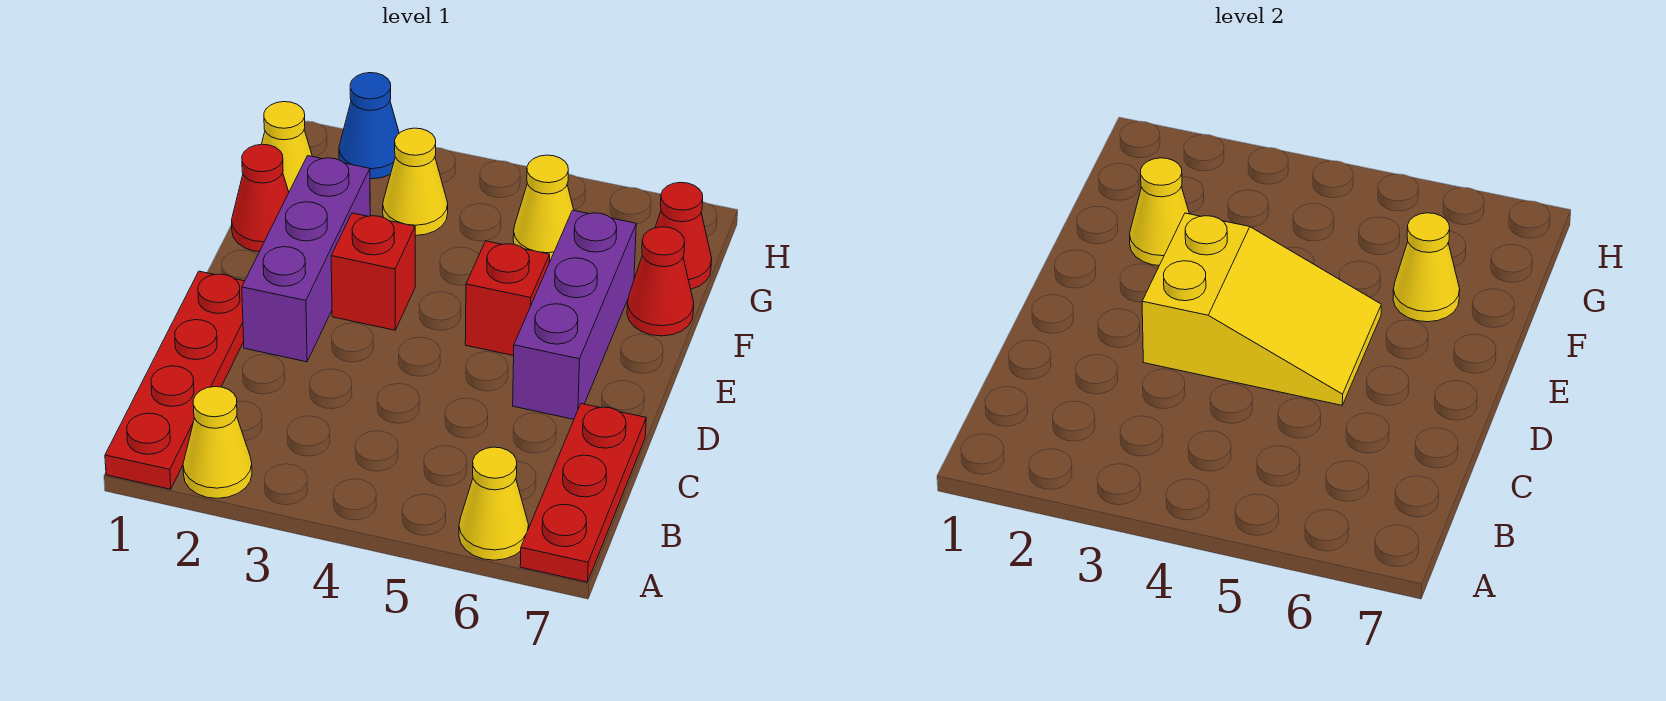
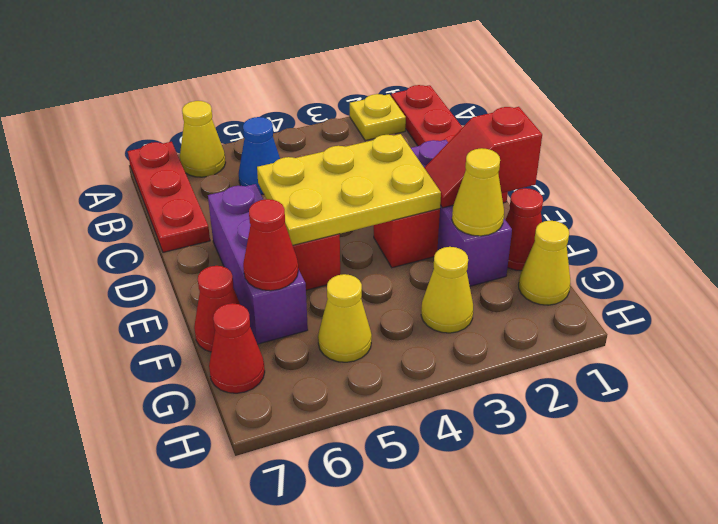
yellow 1x1 cone [183,387,252,498] -> yellow 1x1 plate [350,94,406,141]
yellow 2x3 slope [1142,213,1381,405] -> yellow 2x3 plate [257,134,441,245]
none -> red 1x2 slope [425,107,542,208]
yellow 1x1 cone [1393,213,1460,322] -> red 1x1 cone [243,199,298,291]
blue 1x1 cone [339,73,399,179] -> blue 1x1 cone moved to [239,117,280,195]

